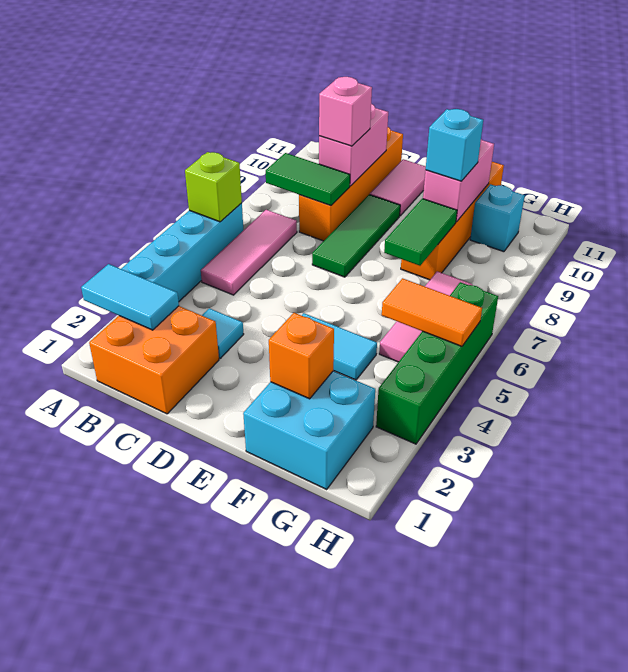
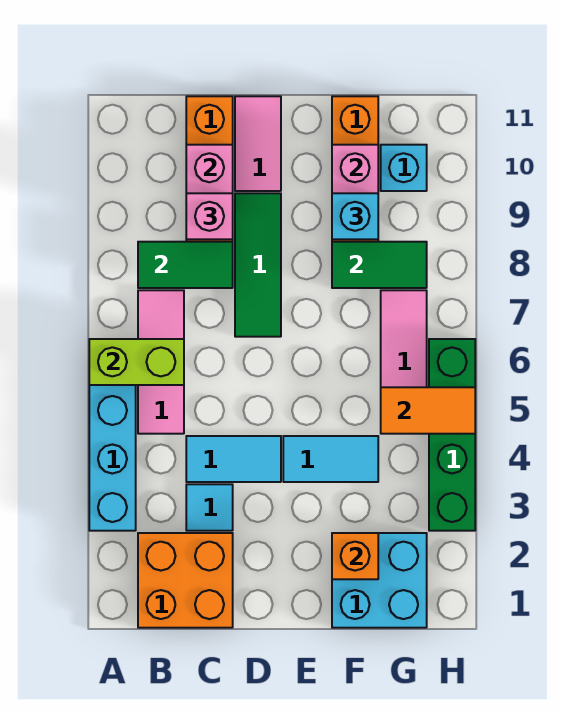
cyan 1x2 tile [81,264,179,330] -> cyan 1x2 tile moved to [186,436,281,482]
lime 1x1 brick [185,152,242,222] -> lime 1x2 brick [89,339,184,385]
green 1x2 tile [384,199,457,266] -> green 1x2 tile turned to [332,242,427,288]

